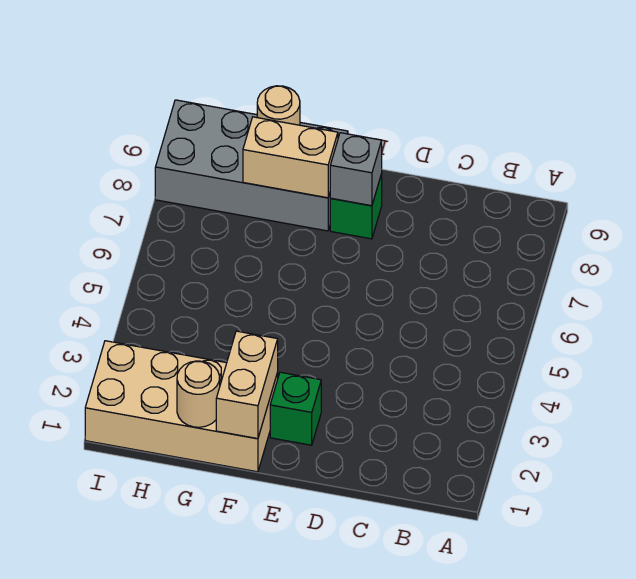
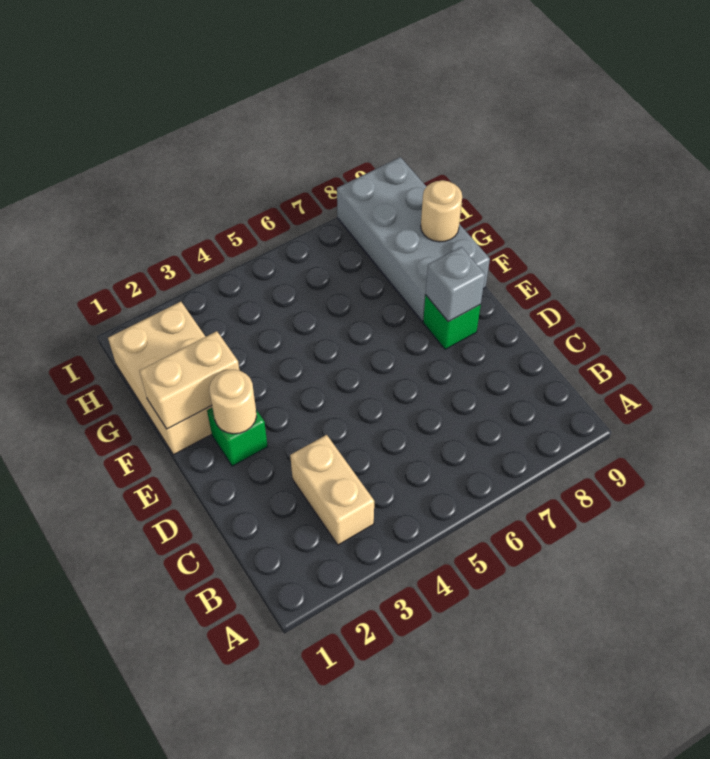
tan 2x4 brick [85,341,278,472] -> tan 2x3 brick [108,302,212,455]
tan 1x2 brick [243,117,338,198] -> tan 1x2 brick moved to [290,435,374,545]
tan 1x1 round brick [177,361,220,427] -> tan 1x1 round brick moved to [209,370,257,434]

